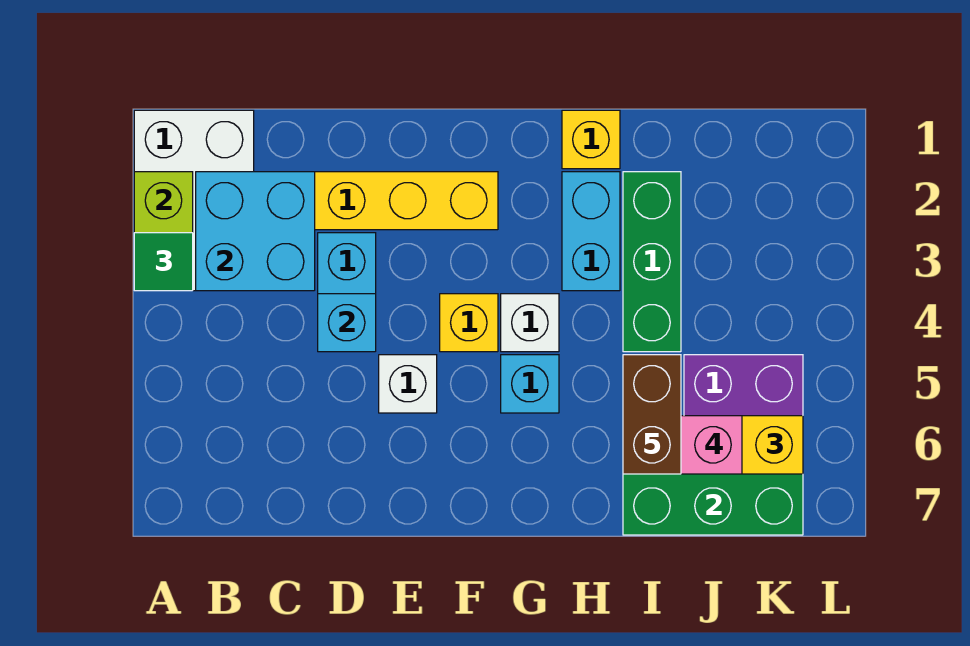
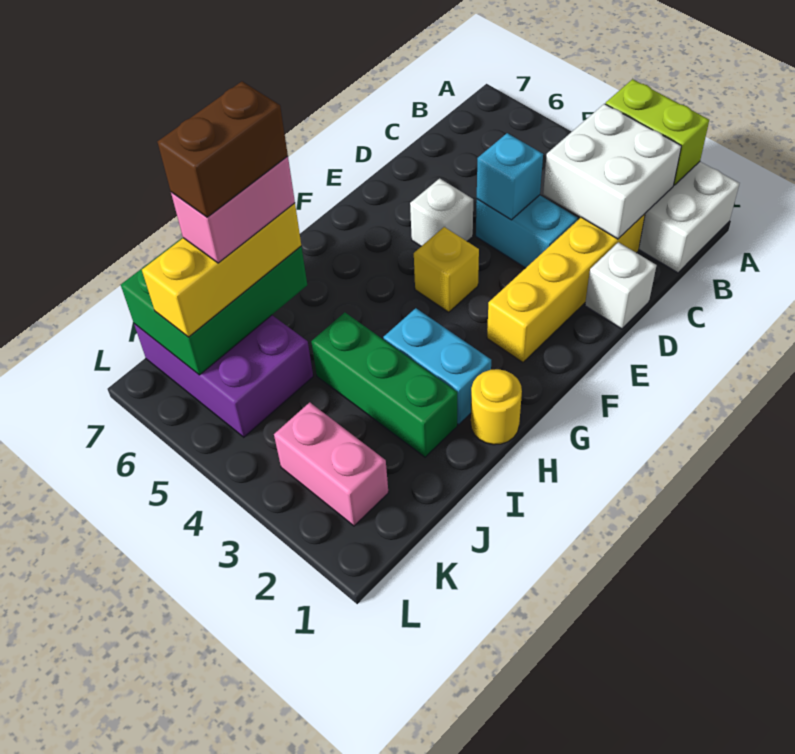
green 1x1 tile [134,233,193,291] -> none
cyan 2x2 brick [196,172,315,291] -> white 2x2 brick [543,104,681,239]
white 1x1 brick [501,294,559,352] -> white 1x1 brick moved to [585,242,657,329]
cyan 1x1 brick [501,355,559,413] -> none
yellow 1x1 brick [562,110,620,169] -> yellow 1x1 round brick [471,369,522,445]
brown 1x2 brick [623,355,681,474] -> brown 1x2 brick turned to [157,81,288,217]
none -> pink 1x2 brick [274,402,389,526]

